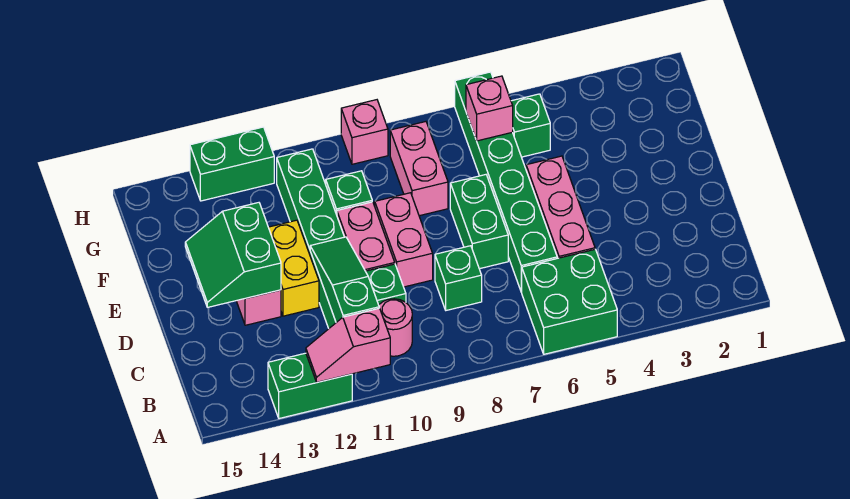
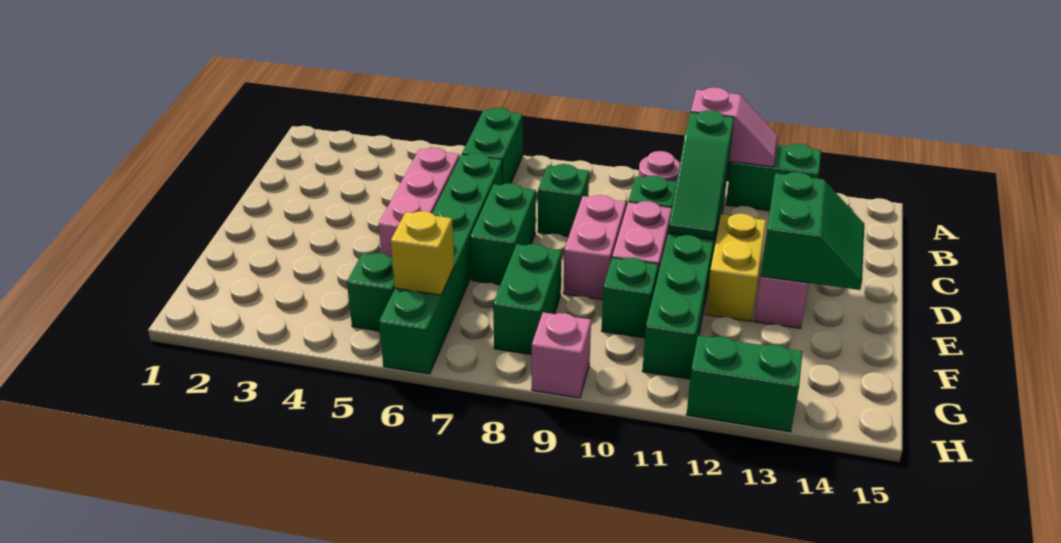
green 2x2 brick [522,249,617,354] -> green 1x2 brick [462,108,523,184]
pink 1x2 brick [390,122,448,216] -> green 1x2 brick [493,244,562,355]
pink 1x1 brick [466,76,513,141] -> yellow 1x1 brick [391,211,454,295]

